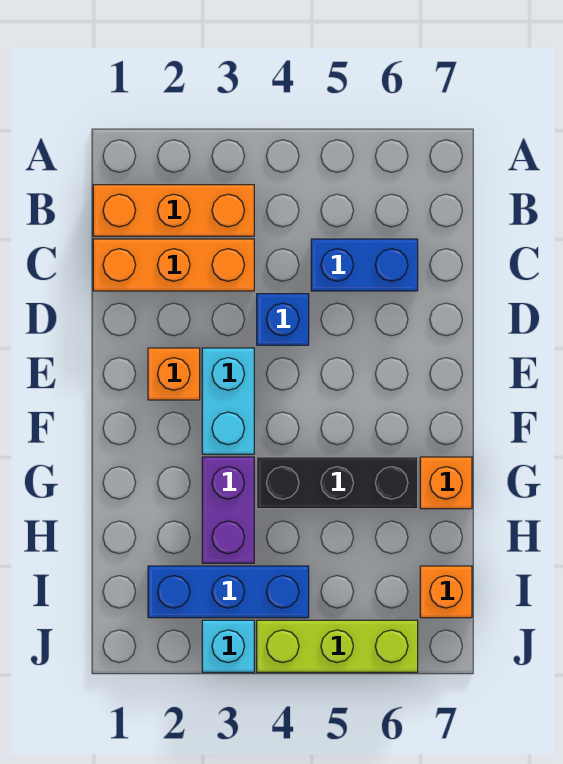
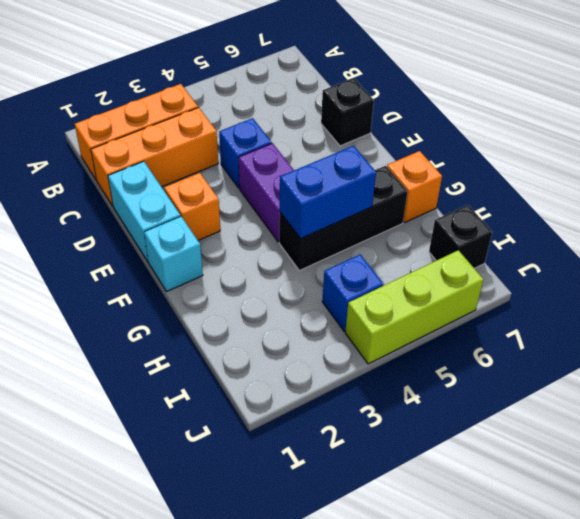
blue 1x2 brick [311,239,418,291] -> blue 1x2 brick moved to [280,146,376,239]
none -> black 1x1 brick [321,78,374,146]
cyan 1x2 brick [202,348,254,454] -> cyan 1x2 brick moved to [108,161,180,262]
purple 1x2 brick [202,457,254,563] -> purple 1x2 brick moved to [238,143,294,242]
blue 1x3 brick [148,566,309,618] -> blue 1x1 brick [322,255,383,331]
orange 1x1 brick [420,566,472,618] -> black 1x1 brick [429,205,492,268]
cyan 1x1 brick [202,620,254,672] -> cyan 1x1 brick moved to [144,216,203,292]

